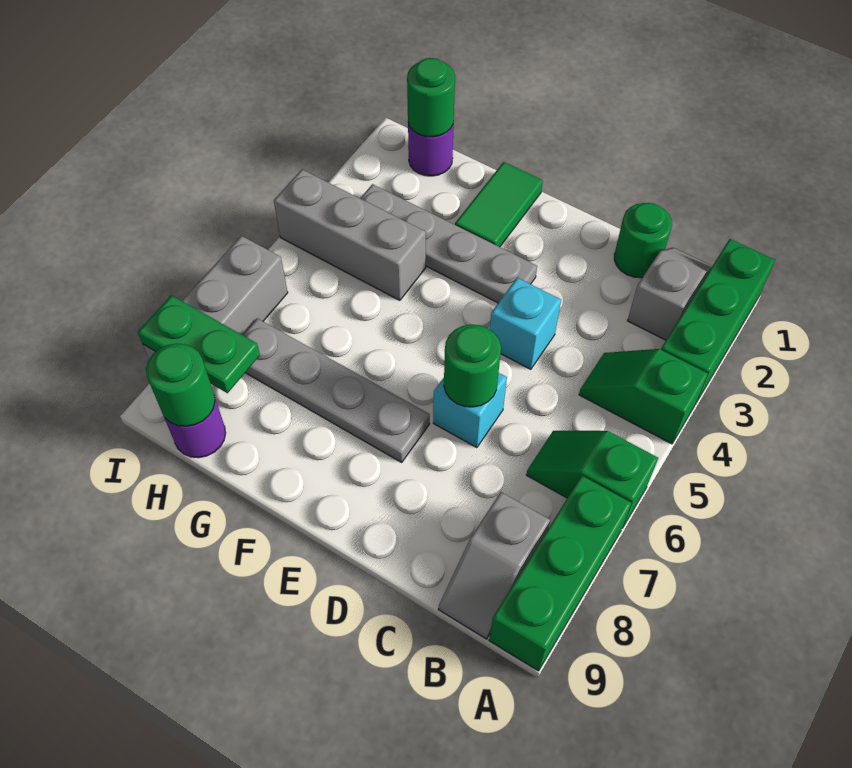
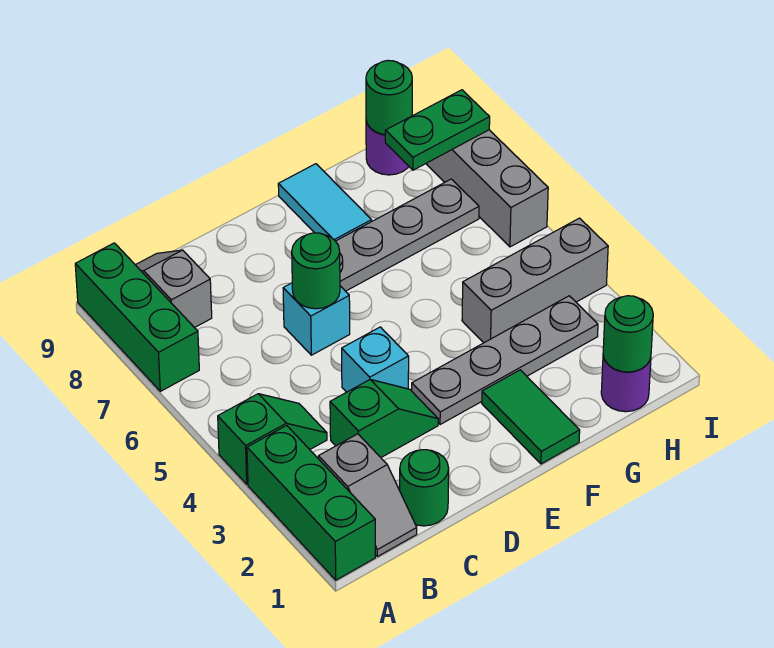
green 1x2 slope [527,431,658,528] -> green 1x2 slope moved to [330,380,438,457]
none -> cyan 1x2 tile [278,164,372,241]

